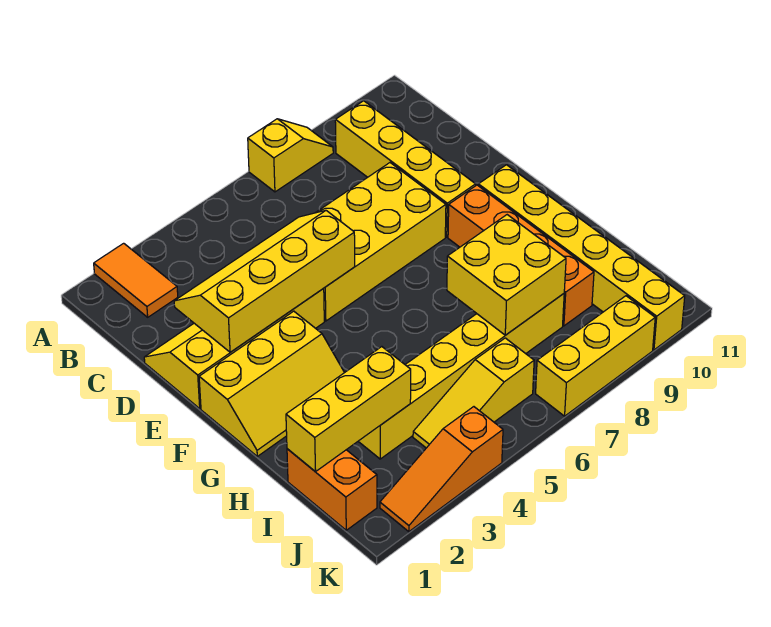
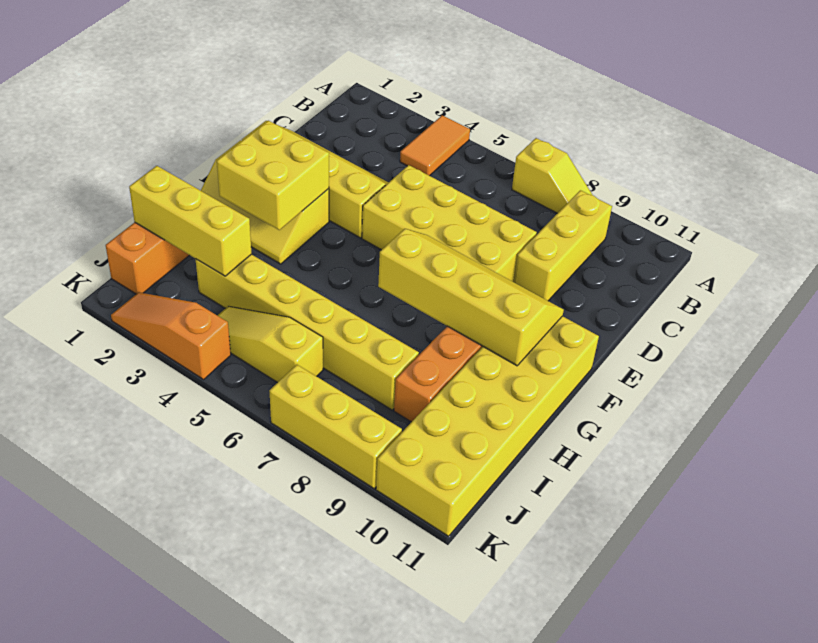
orange 1x2 tile [94,243,178,317] -> orange 1x2 tile moved to [400,115,470,176]
yellow 1x4 brick [335,101,476,237] -> yellow 1x3 brick [514,190,612,301]
yellow 2x4 slope [174,211,355,352] -> yellow 2x4 slope moved to [378,229,564,366]
yellow 1x6 brick [478,165,685,350] -> yellow 2x6 brick [376,316,599,536]
yellow 2x2 brick [447,215,566,335] -> yellow 2x2 brick moved to [217,121,329,230]

